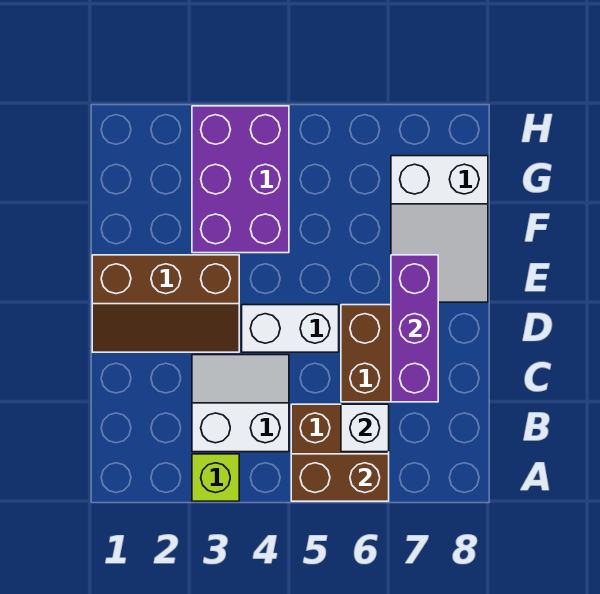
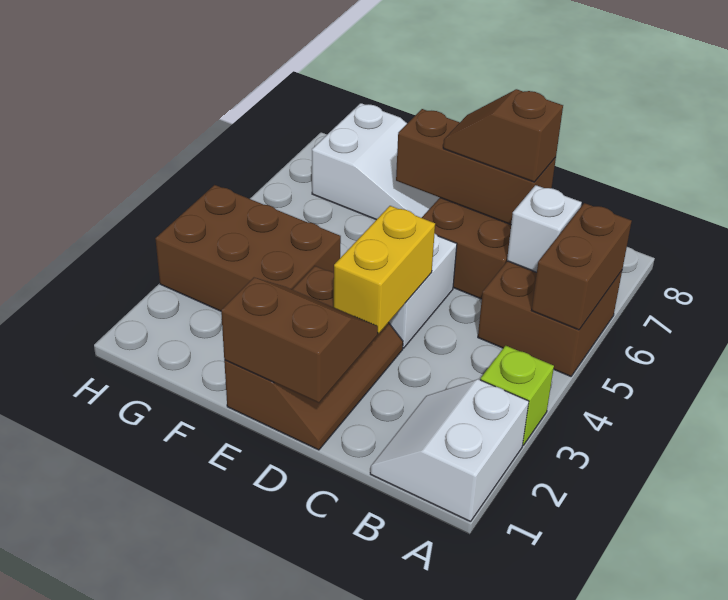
white 2x2 slope [192,355,289,452] -> white 2x2 slope moved to [370,379,529,522]
purple 1x3 brick [391,255,438,402] -> brown 1x3 brick [396,109,556,225]
none -> brown 1x2 slope [443,89,563,182]
none -> brown 2x2 slope [221,278,378,403]
none -> yellow 1x2 brick [334,206,435,334]
purple 2x3 brick [192,106,289,253] -> brown 2x3 brick [155,185,341,311]

